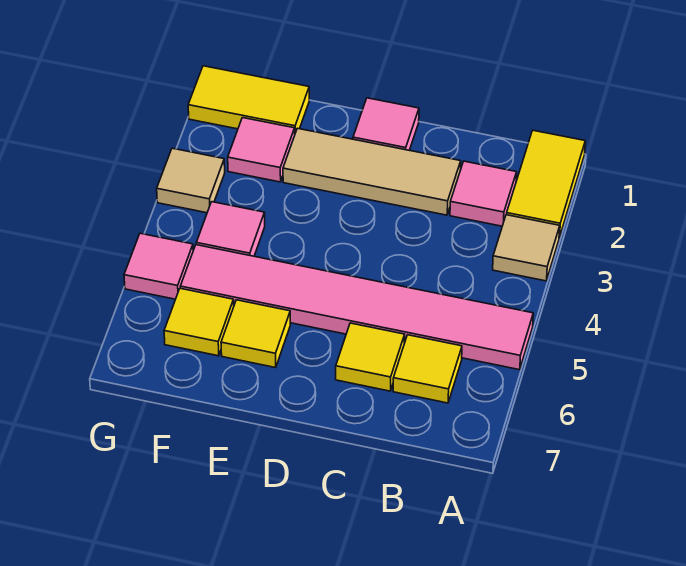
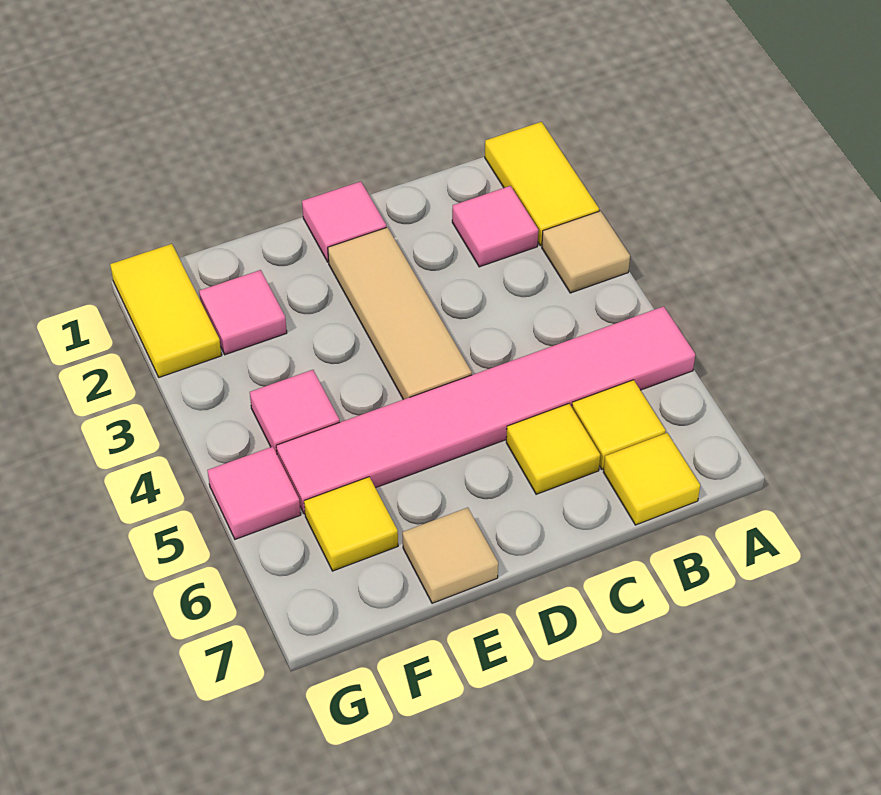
tan 1x3 tile [283,128,461,215] -> tan 1x3 tile turned to [328,227,472,400]
yellow 1x1 tile [221,300,290,368] -> yellow 1x1 tile moved to [603,433,700,525]
yellow 1x2 tile [188,66,309,133] -> yellow 1x2 tile turned to [110,244,222,377]
tan 1x1 tile [157,148,225,213] -> tan 1x1 tile moved to [403,508,498,603]

